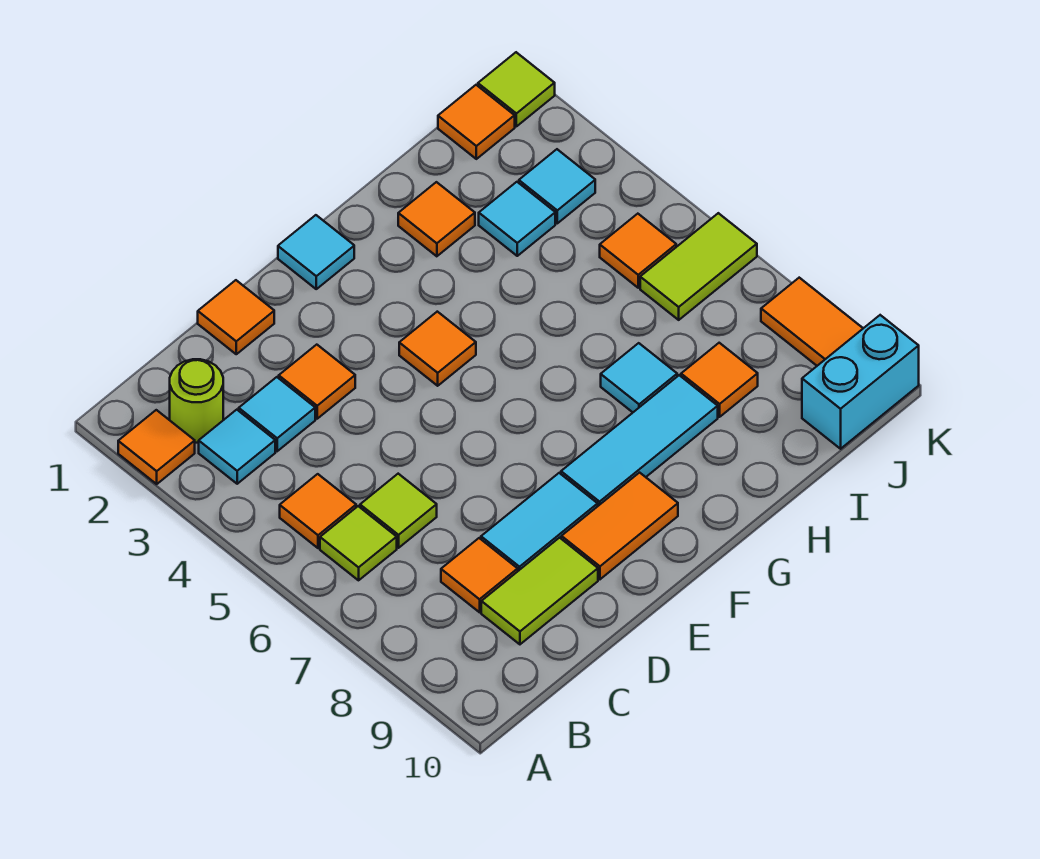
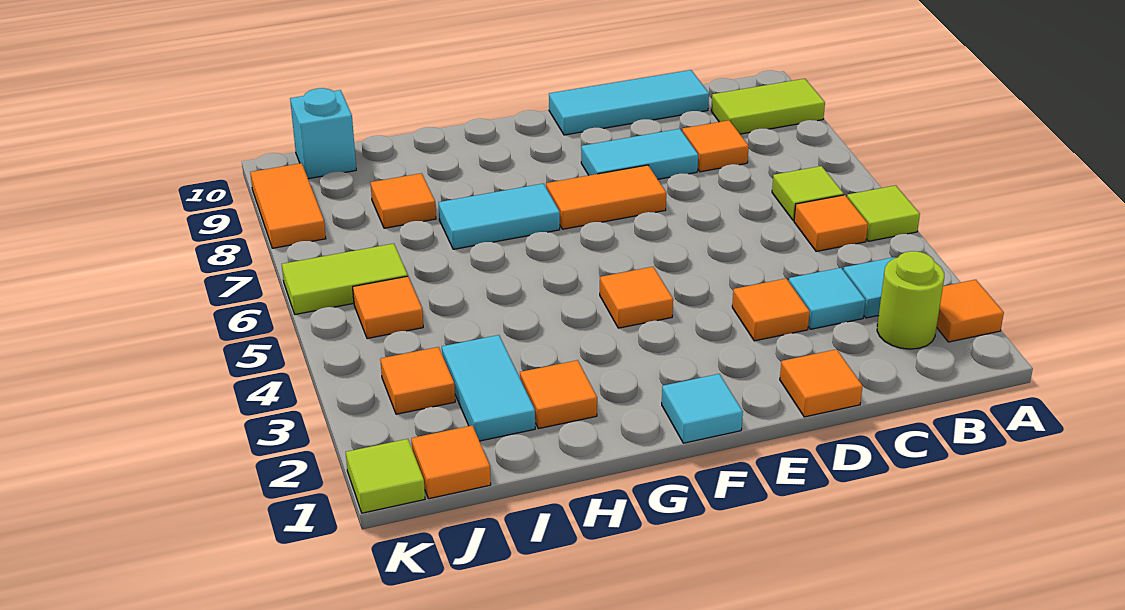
lime 1x1 tile [360,474,437,548] -> lime 1x1 tile moved to [847,185,920,241]
lime 1x2 tile [481,538,598,644] -> lime 1x2 tile moved to [711,79,825,134]
orange 1x2 tile [561,473,678,579] -> orange 1x2 tile moved to [546,165,666,229]
cyan 1x3 tile [561,375,718,506] -> cyan 1x3 tile moved to [549,70,709,135]
cyan 1x1 tile [601,343,677,412] -> cyan 1x2 tile [438,184,560,249]
cyan 1x1 tile [479,182,555,256] -> cyan 1x2 tile [442,335,535,441]
cyan 1x1 tile [519,149,595,223] -> orange 1x1 tile [380,347,455,414]
cyan 1x2 brick [802,315,919,449] -> cyan 1x1 brick [290,88,356,179]

